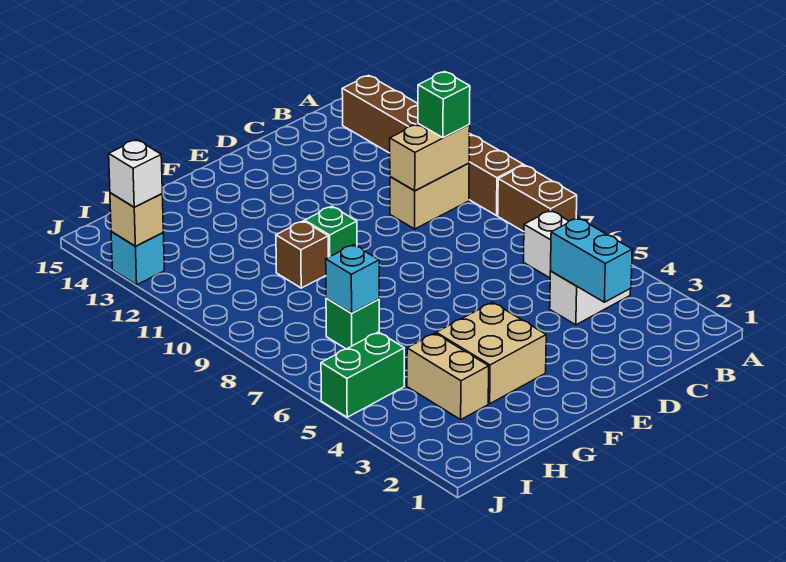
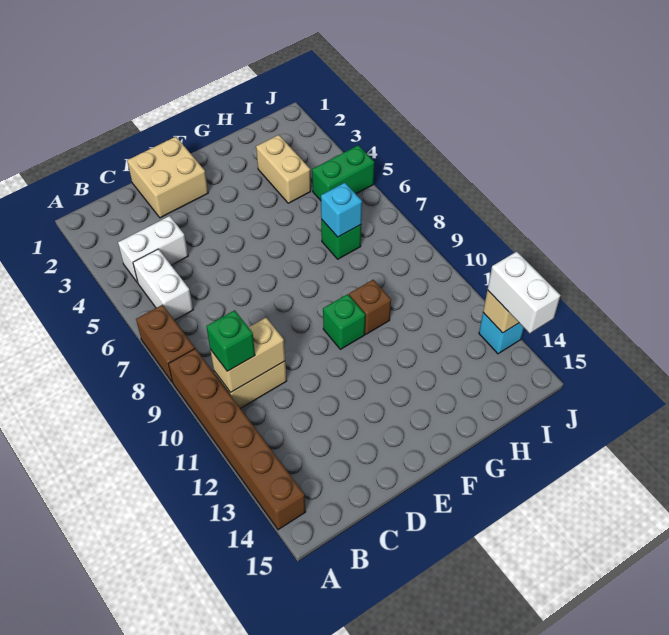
cyan 1x2 brick [551,218,632,302] -> none
tan 2x2 brick [436,302,546,404] -> tan 2x2 brick moved to [127,137,208,218]
white 1x1 brick [109,140,162,207] -> white 1x2 brick [488,252,560,333]

